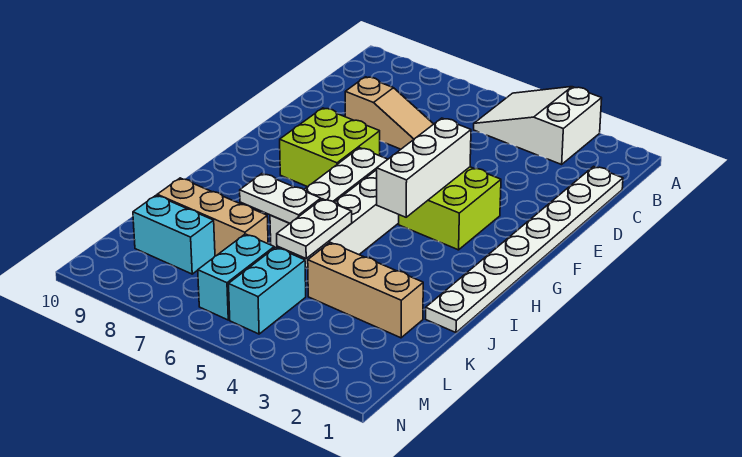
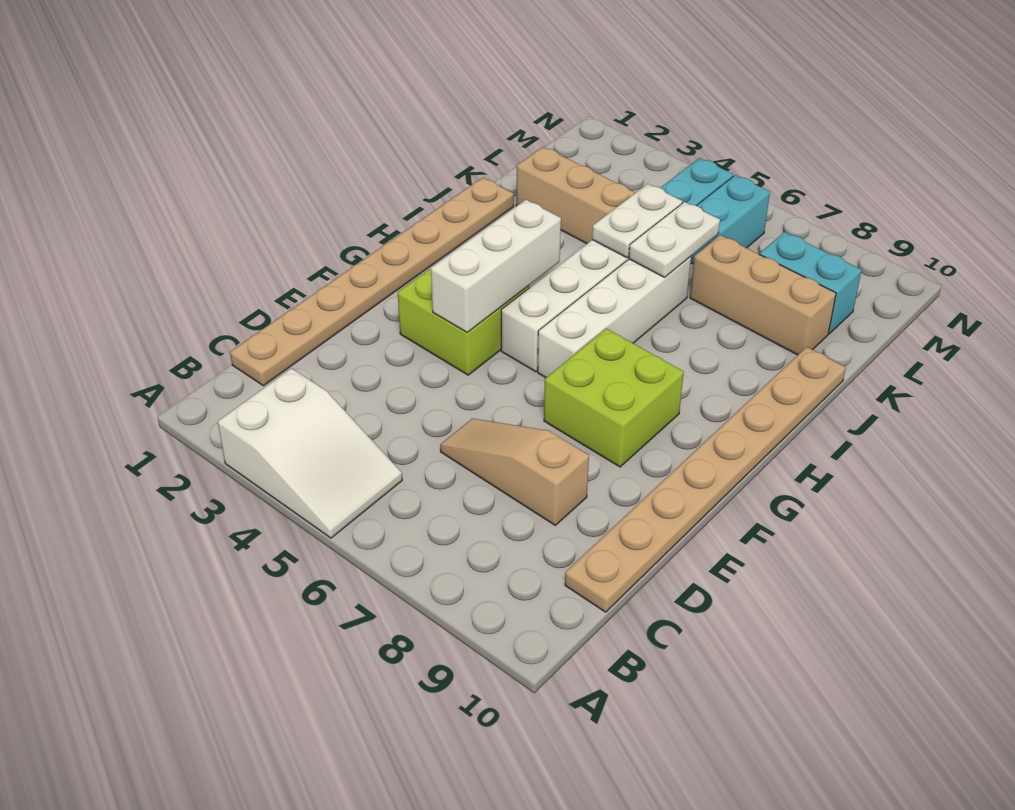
white 1x8 plate [426,166,623,333] -> tan 1x8 plate [230,178,514,386]
none -> tan 1x8 plate [565,347,846,612]
white 1x2 plate [240,174,321,223] -> white 1x2 plate turned to [629,202,720,277]

